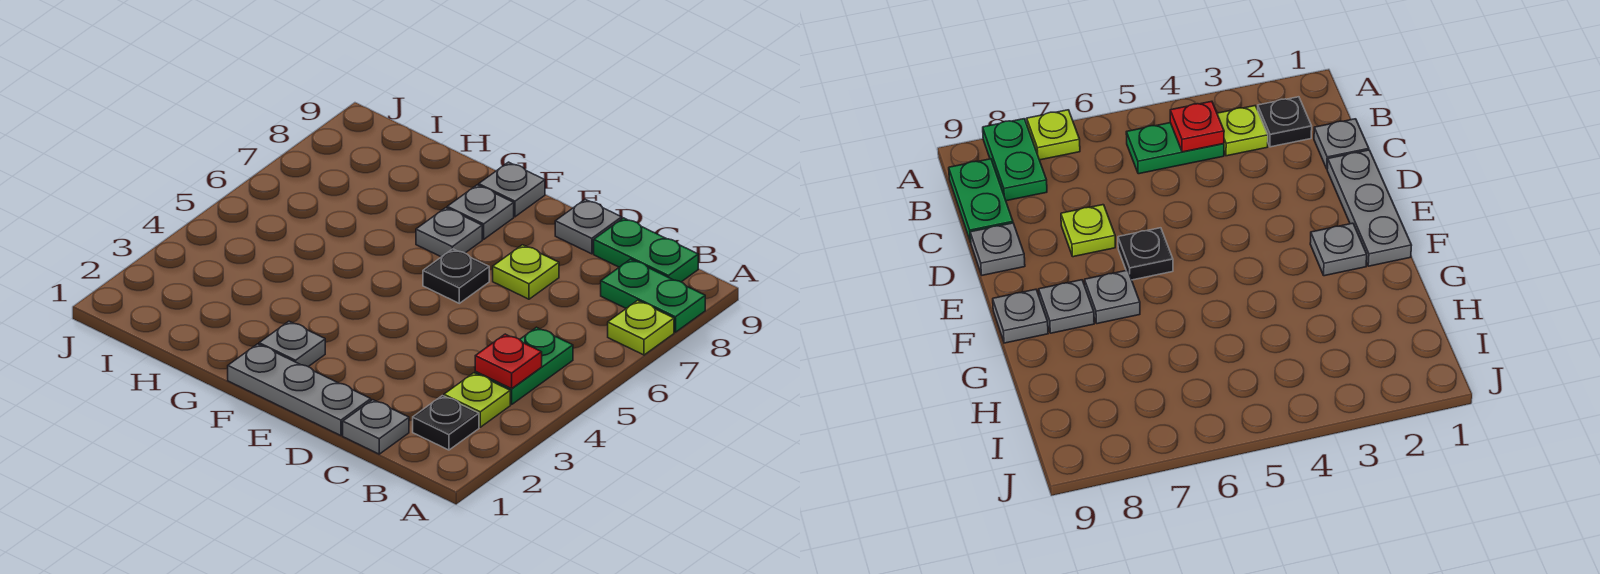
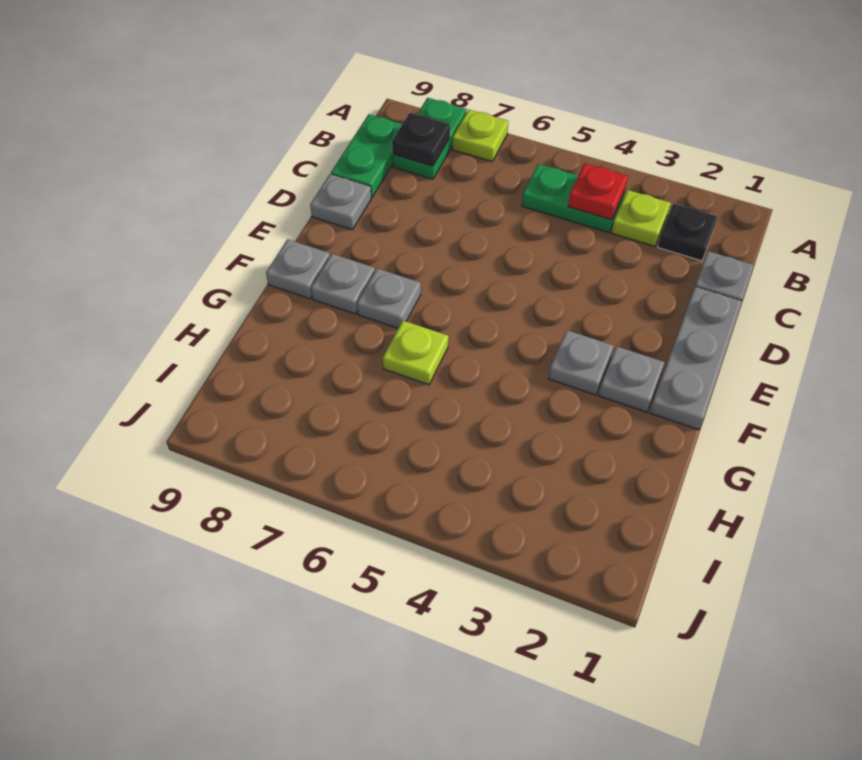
lime 1x1 plate [493,245,559,299] -> lime 1x1 plate moved to [383,321,448,385]
black 1x1 plate [423,249,489,303] -> black 1x1 plate moved to [392,113,450,166]
none -> grey 1x1 plate [548,330,614,395]

